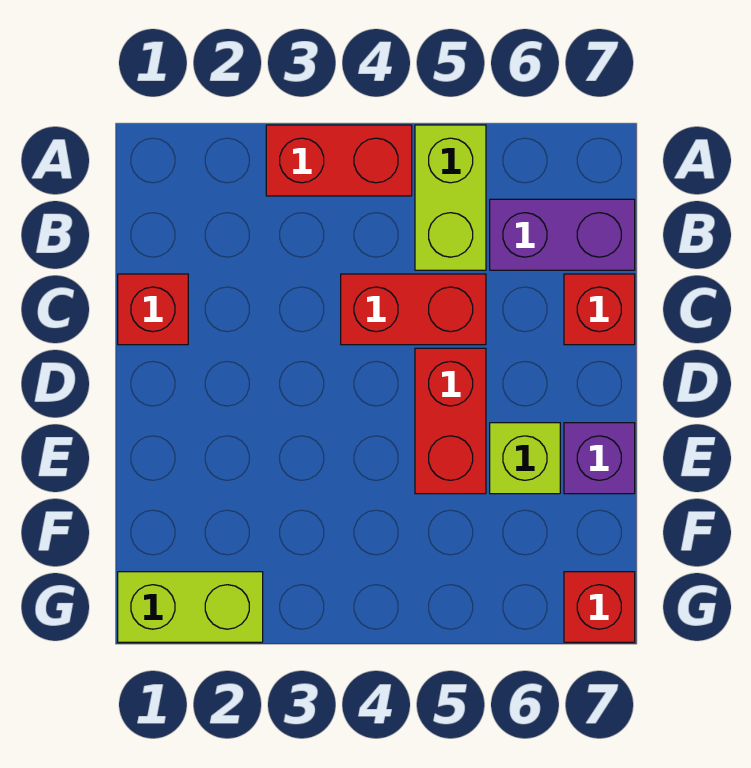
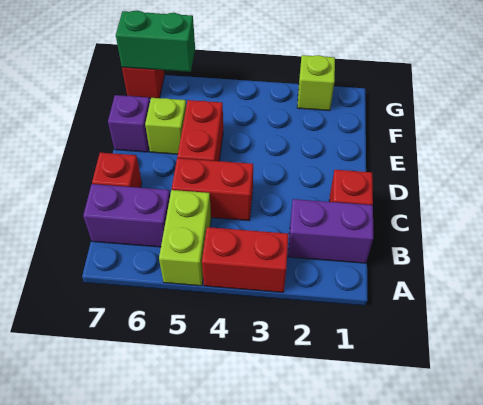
none -> purple 1x2 brick [288,199,373,263]
lime 1x2 brick [118,572,263,642] -> lime 1x1 brick [297,55,335,111]
none -> green 1x2 brick [116,10,195,72]

